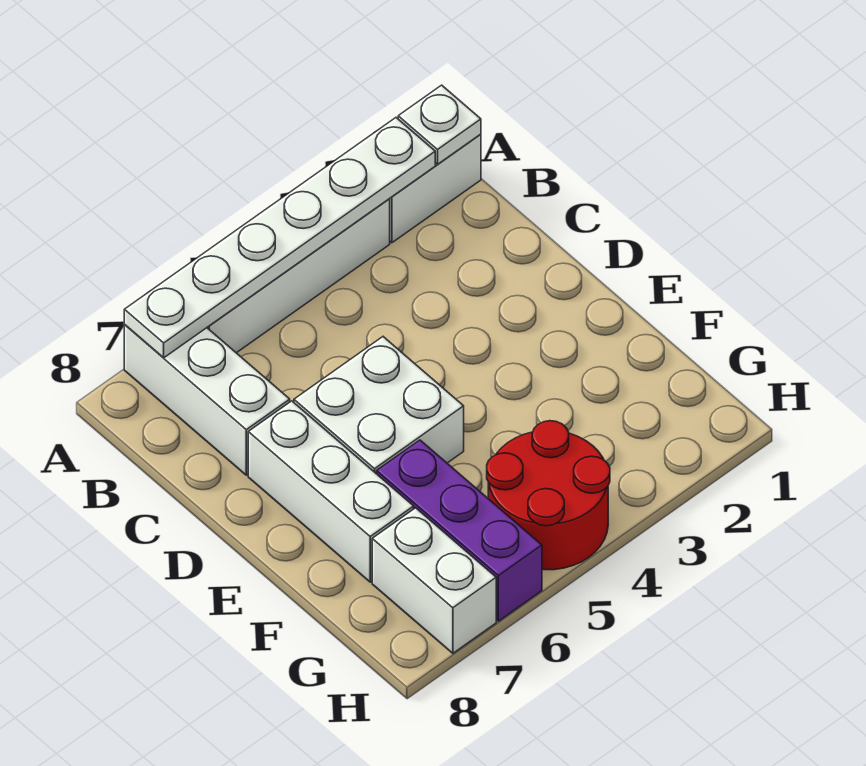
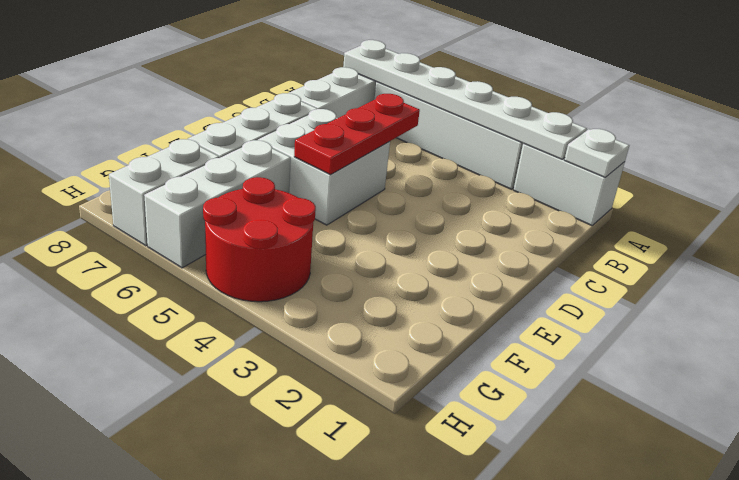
none -> red 1x3 plate [294,94,420,175]
purple 1x3 brick [377,440,542,621] -> white 1x3 brick [144,140,291,268]

